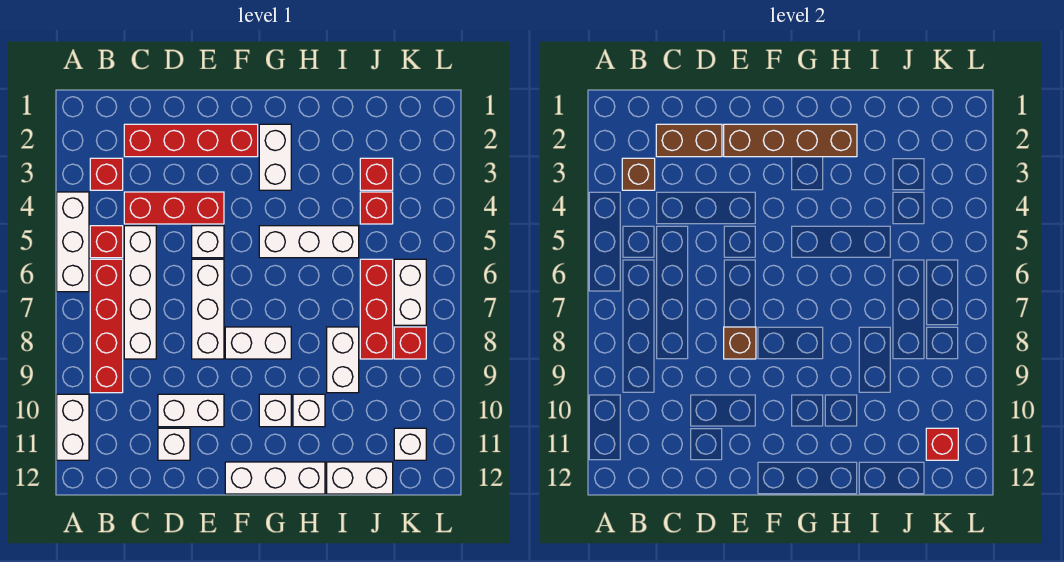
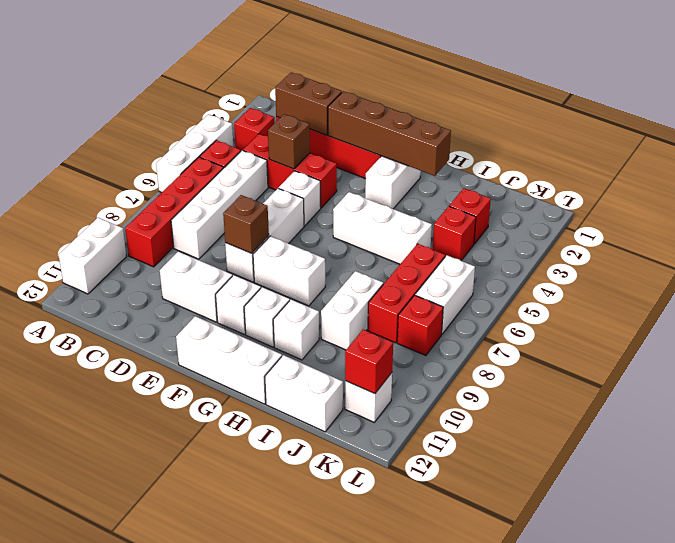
brown 1x1 brick [622,158,655,190] -> brown 1x1 brick moved to [268,114,310,169]
white 1x1 brick [158,428,190,460] -> white 1x1 brick moved to [216,275,261,334]

